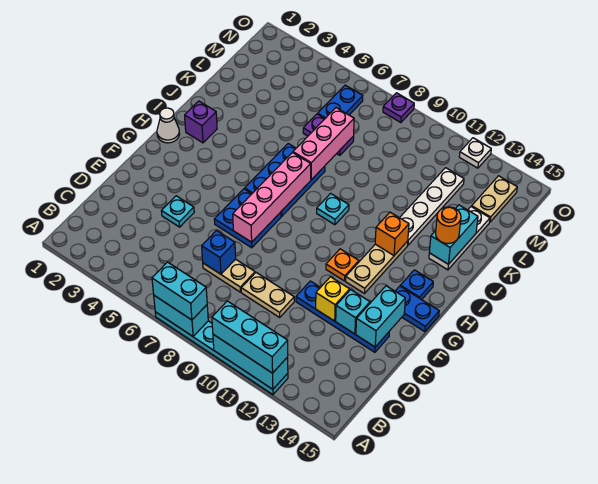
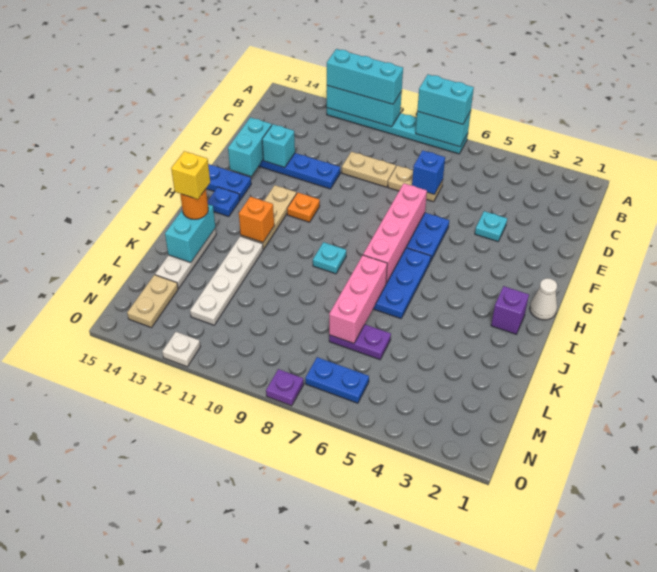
yellow 1x1 brick [316,277,350,321] -> yellow 1x1 brick moved to [171,151,210,199]
blue 1x2 plate [318,85,363,118] -> blue 1x2 plate turned to [305,357,369,403]

